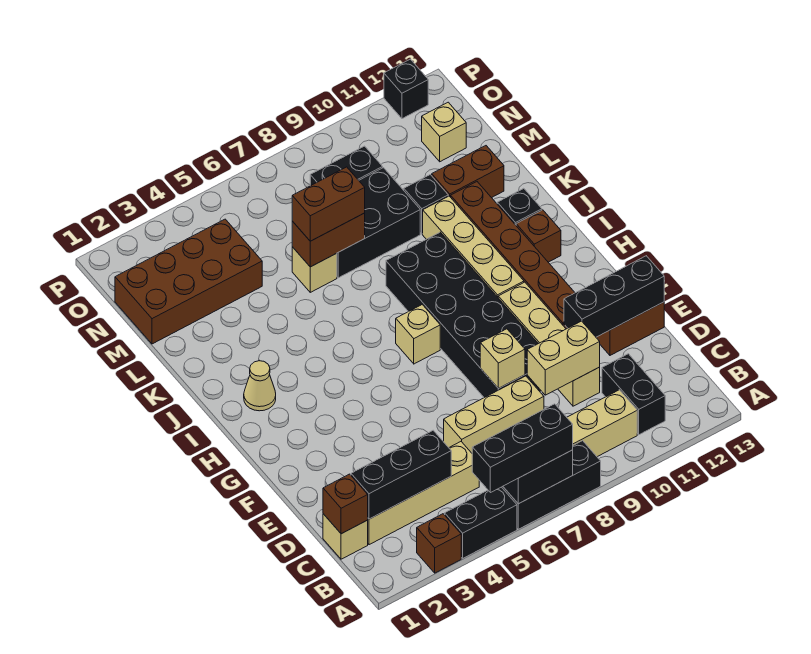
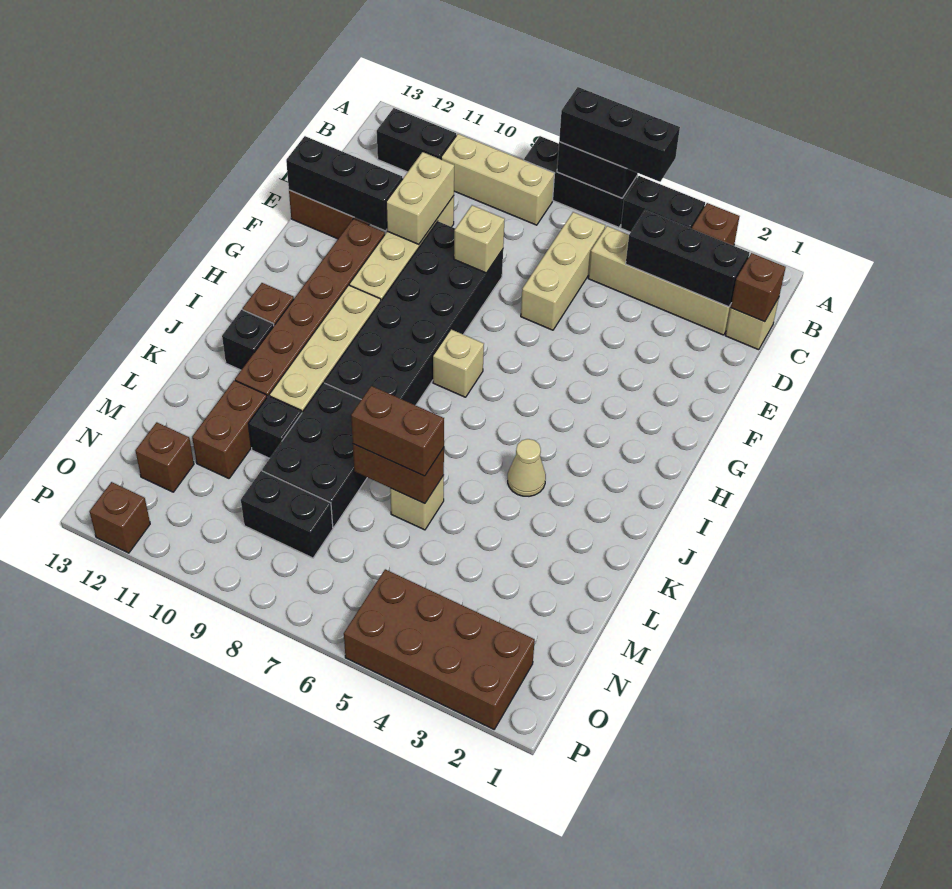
black 1x2 brick [602,354,665,435] -> black 1x2 brick turned to [377,108,456,172]
tan 1x3 brick [444,376,544,453] -> tan 1x3 brick turned to [521,212,605,330]
tan 1x2 brick [527,321,600,395] -> tan 1x2 brick turned to [386,152,454,244]
tan 1x1 cone [244,361,276,411] -> tan 1x1 cone moved to [508,439,546,496]
black 2x3 brick [337,168,420,278] -> black 2x3 brick turned to [262,383,367,527]
brown 1x2 brick [432,146,504,198] -> brown 1x2 brick turned to [192,380,267,478]
brown 2x4 brick [115,219,262,344] -> brown 2x4 brick moved to [344,569,535,729]
tan 1x1 brick [422,102,466,162] -> brown 1x1 brick [135,422,194,492]
black 1x1 brick [384,59,428,119] -> brown 1x1 brick [90,482,150,553]

